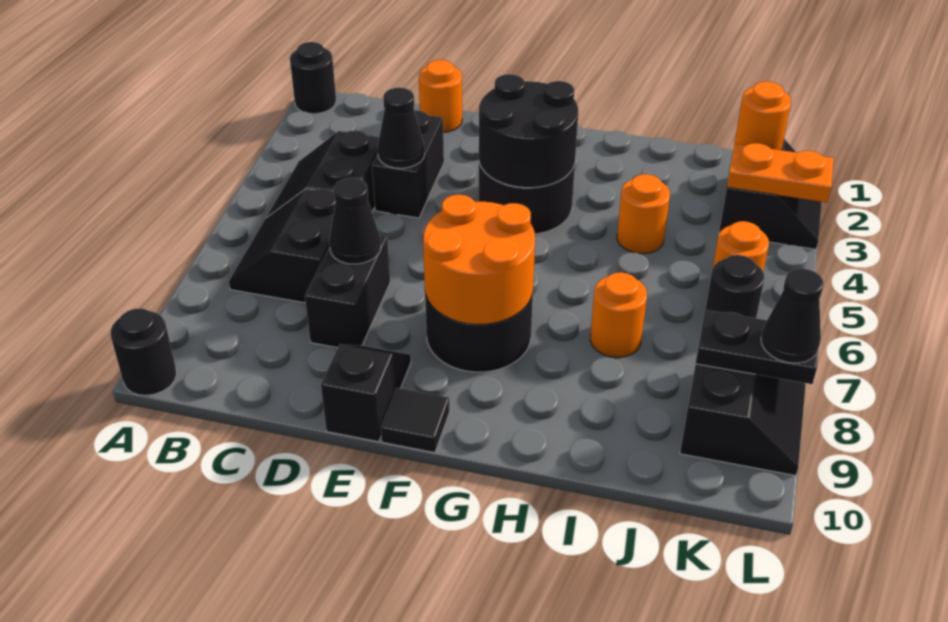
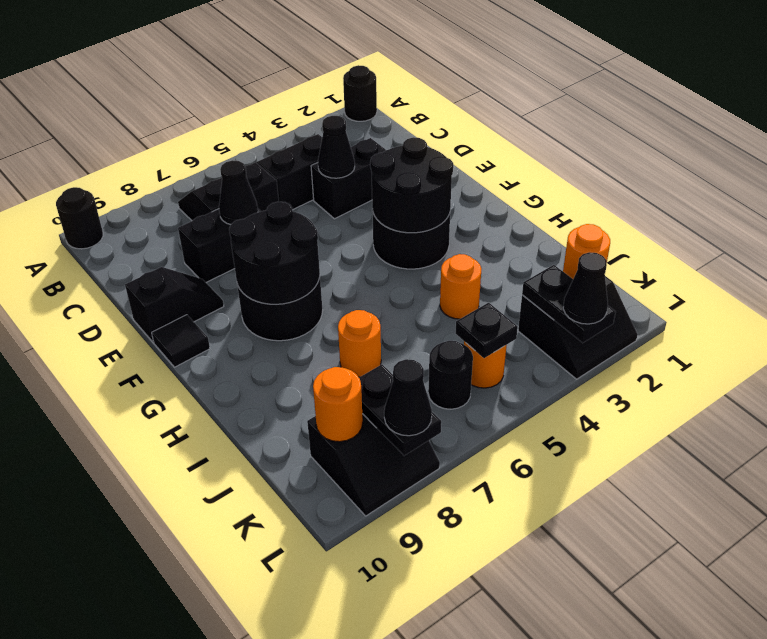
orange 1x1 round brick [419,60,462,132] -> orange 1x1 round brick moved to [313,367,363,442]
orange 2x2 round brick [423,195,535,324] -> black 2x2 round brick [229,202,320,304]
orange 1x2 plate [727,143,834,202] -> black 1x2 plate [522,265,616,343]
none -> black 1x1 plate [455,303,518,358]
none -> black 1x1 cone [563,252,608,324]

